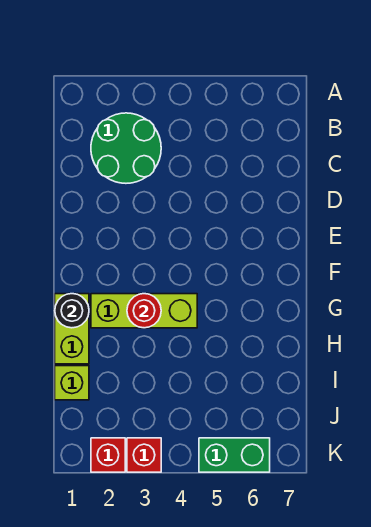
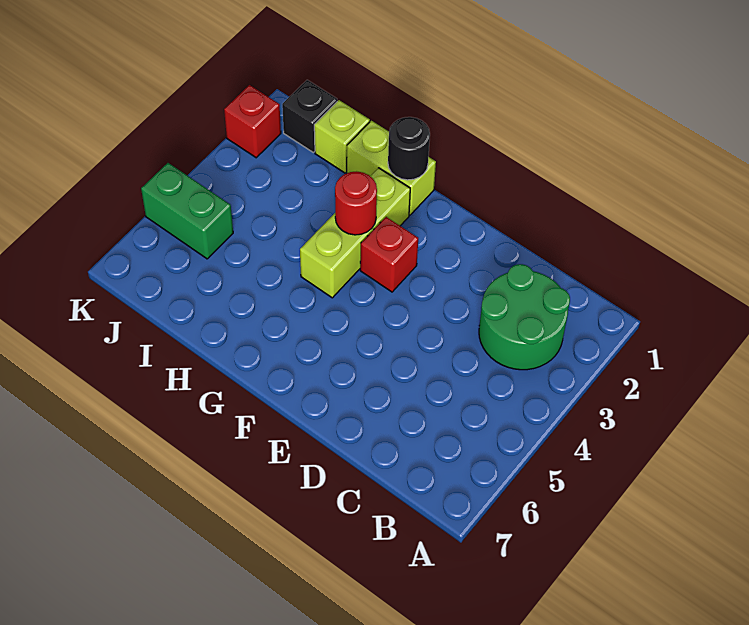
none -> black 1x1 brick [282,80,337,153]
red 1x1 brick [127,438,161,472] -> red 1x1 brick moved to [360,217,418,292]
green 1x2 brick [199,438,270,472] -> green 1x2 brick turned to [141,163,233,259]

